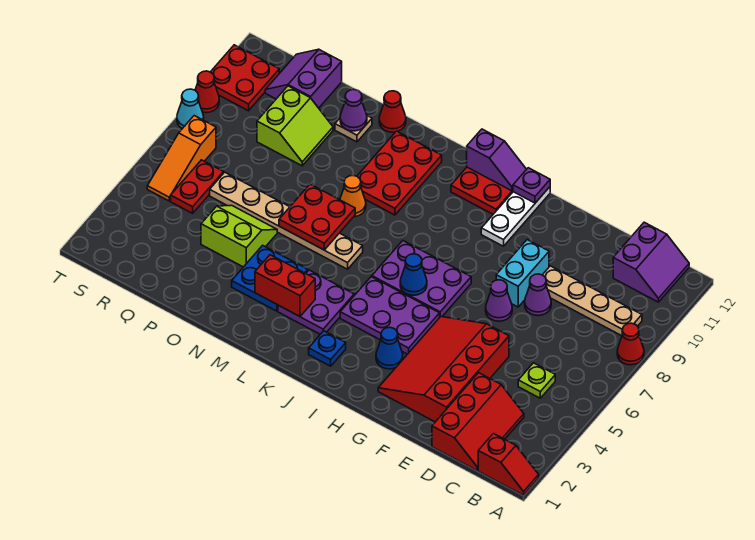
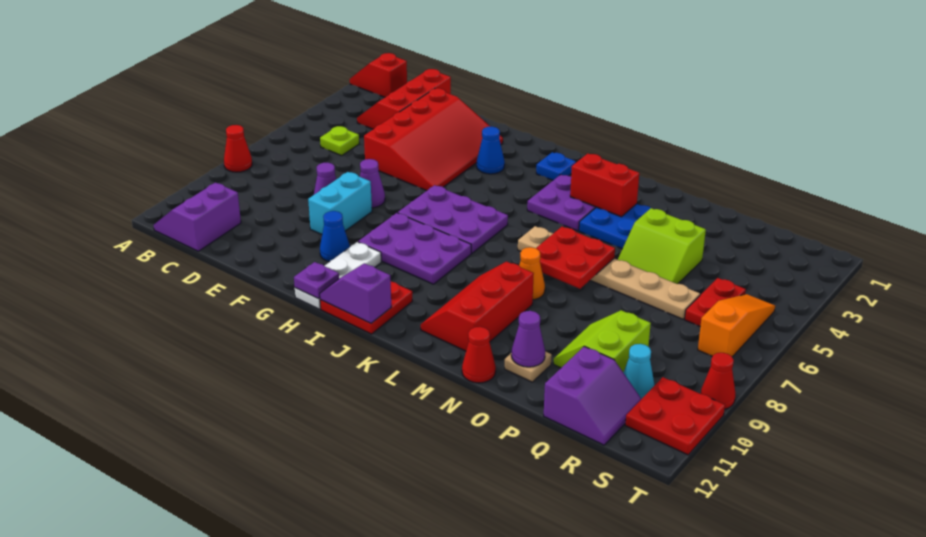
tan 1x4 plate [543,266,642,336] -> none
purple 2x3 plate [340,277,440,354] -> purple 2x3 plate moved to [358,213,471,284]
blue 1x1 cone [400,254,427,295] -> blue 1x1 cone moved to [320,211,350,262]
red 2x3 plate [357,131,442,215] -> red 2x3 slope [421,262,534,351]
cyan 1x1 cone [177,89,204,129] -> cyan 1x1 cone moved to [624,344,654,399]

